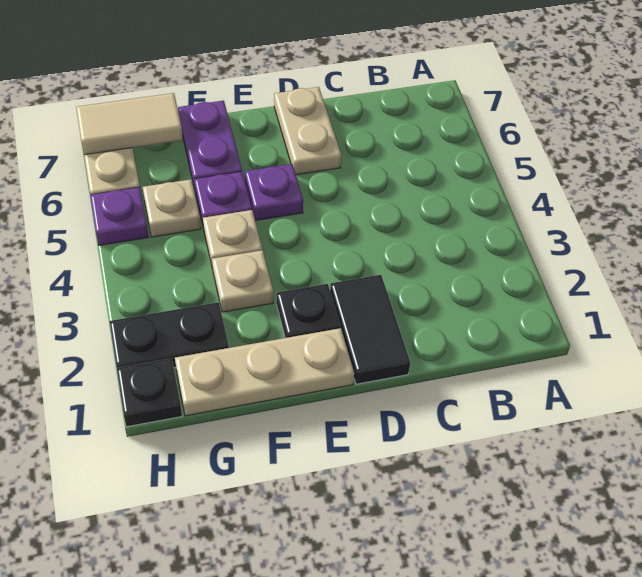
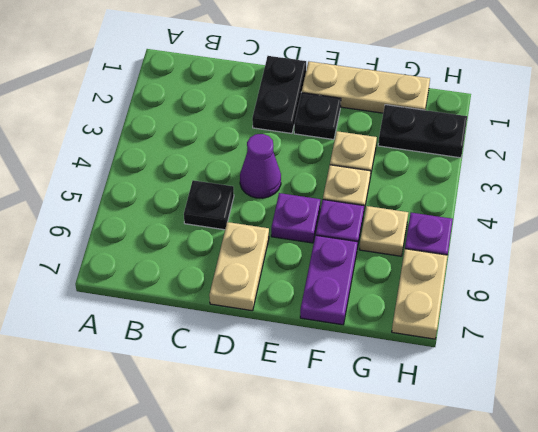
black 1x2 tile [330,275,410,384] -> black 1x2 plate [252,56,306,133]
none -> purple 1x1 cone [240,134,281,198]
tan 1x2 tile [76,93,183,155] -> none
black 1x1 plate [117,358,182,427] -> black 1x1 plate moved to [184,180,234,230]

